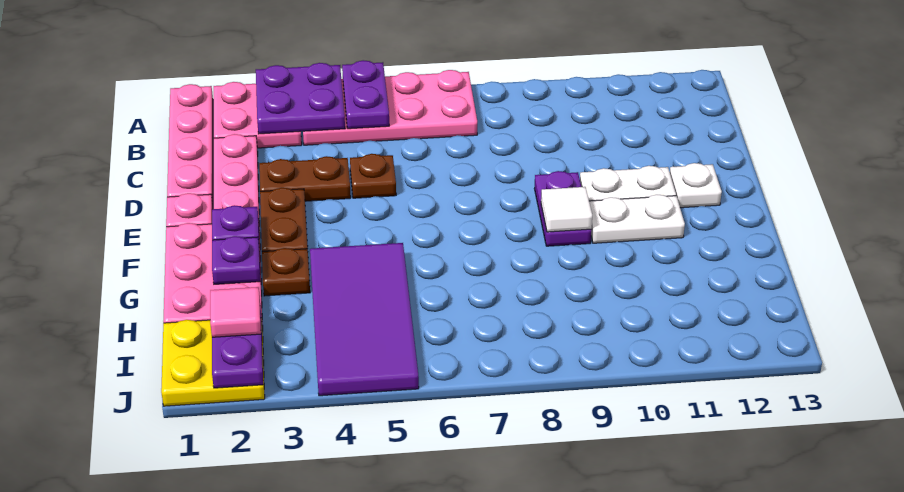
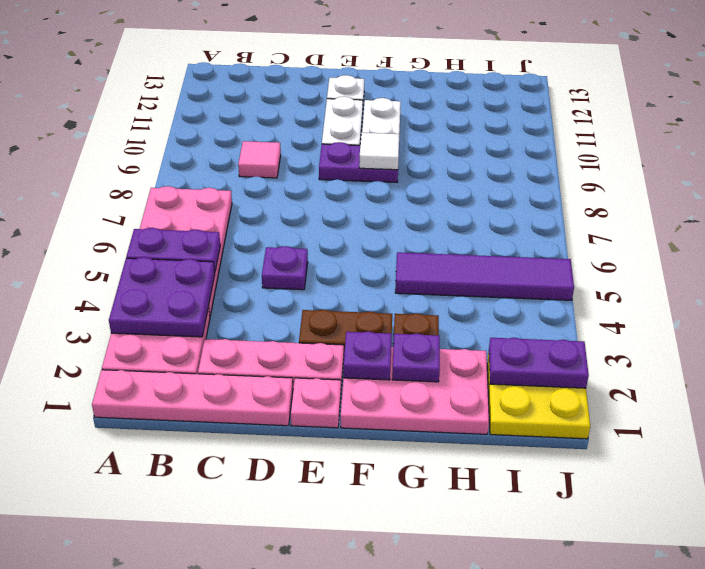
brown 1x2 plate [259,156,351,201] -> none
brown 1x1 plate [350,154,396,198] -> purple 1x1 plate [262,246,308,290]
purple 2x4 tile [310,243,419,396] -> purple 1x4 tile [395,252,574,300]
pink 1x1 tile [210,287,261,337] -> pink 1x1 tile moved to [238,141,281,178]

